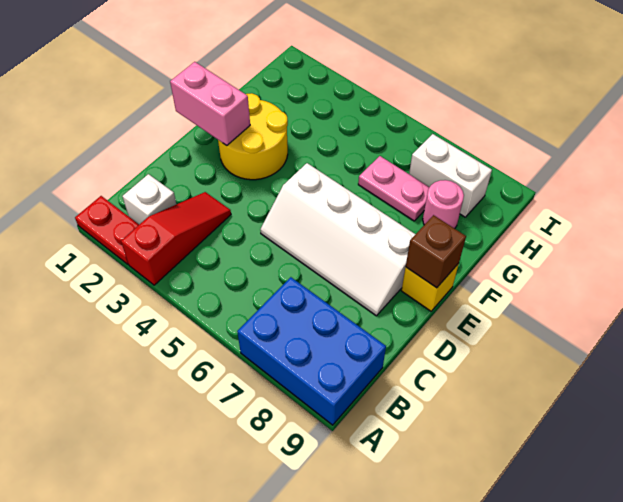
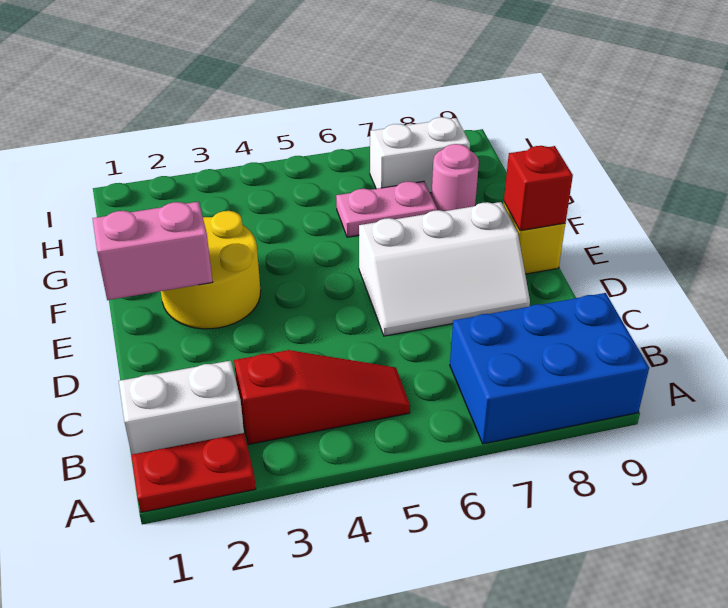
red 1x3 slope [121,192,231,285] -> red 1x3 slope turned to [234,350,410,445]
white 1x1 brick [123,174,176,225] -> white 1x2 brick [119,361,244,455]
white 2x4 slope [260,163,416,316] -> white 2x3 slope [359,202,530,336]
brown 1x1 brick [406,215,466,288] -> red 1x1 brick [504,146,573,231]

